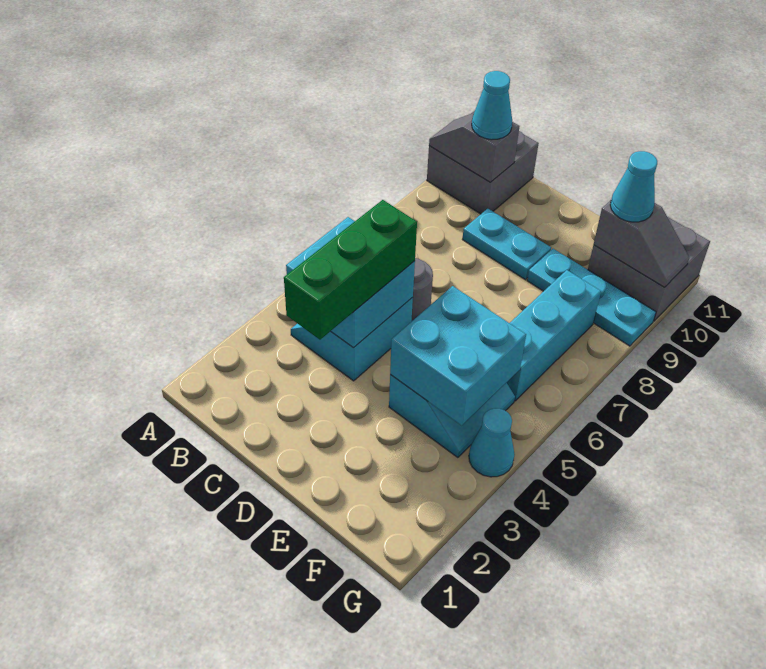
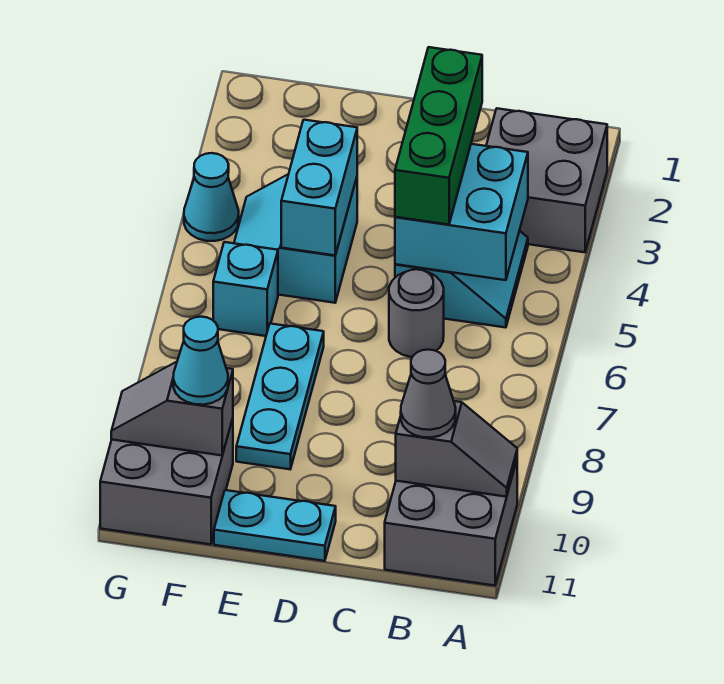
none -> grey 2x2 brick [486,108,607,252]
cyan 1x1 cone [472,71,512,140] -> grey 1x1 cone [401,350,456,438]
cyan 1x2 plate [462,209,551,280] -> cyan 1x2 plate moved to [214,490,336,561]
cyan 2x2 brick [390,286,526,426] -> cyan 1x2 brick [281,120,357,255]
cyan 1x3 plate [527,249,656,346] -> cyan 1x3 plate turned to [236,324,324,469]
cyan 1x3 brick [507,270,601,401] -> cyan 1x1 brick [213,242,278,336]

